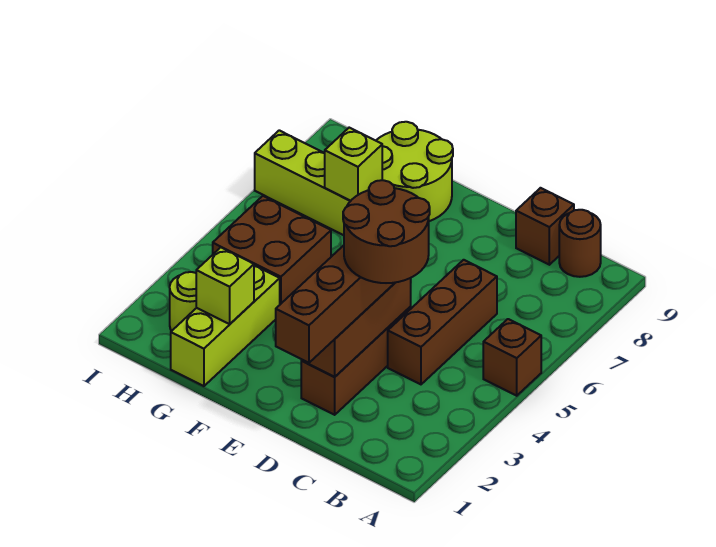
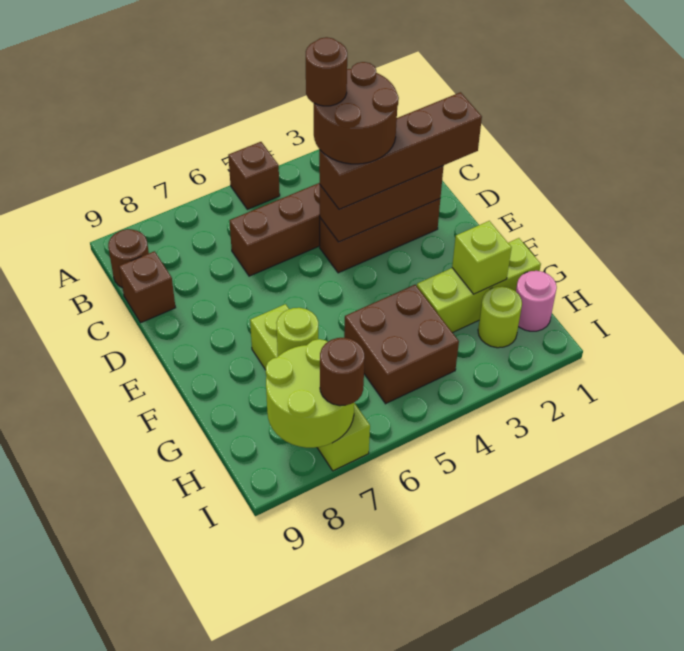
none -> brown 1x1 round brick [306,37,347,106]
lime 2x2 round brick [376,122,453,221] -> lime 2x2 round brick moved to [266,339,354,448]
lime 1x1 brick [325,128,382,201] -> lime 1x1 round brick [276,308,318,356]
none -> pink 1x1 round brick [516,271,557,331]
none -> brown 1x1 round brick [320,338,365,406]

